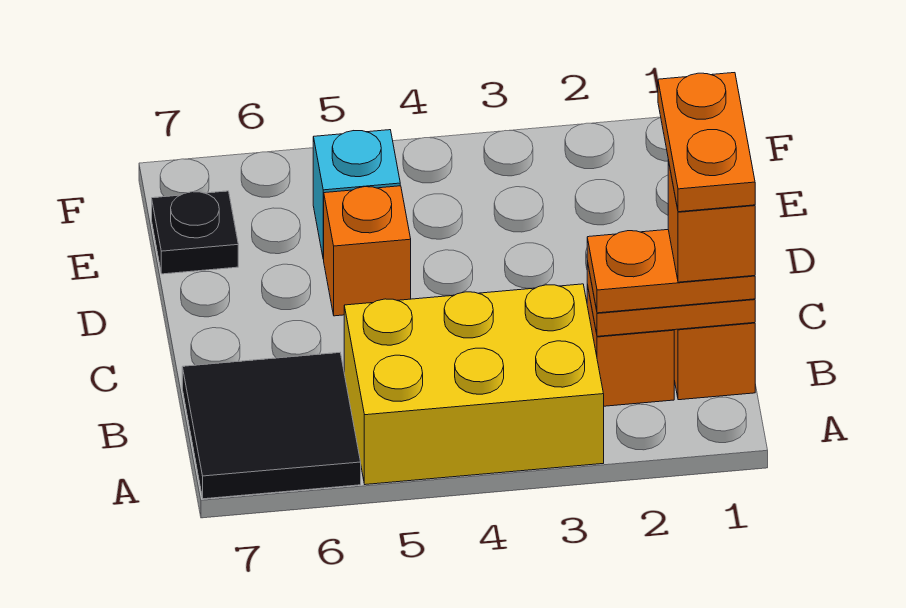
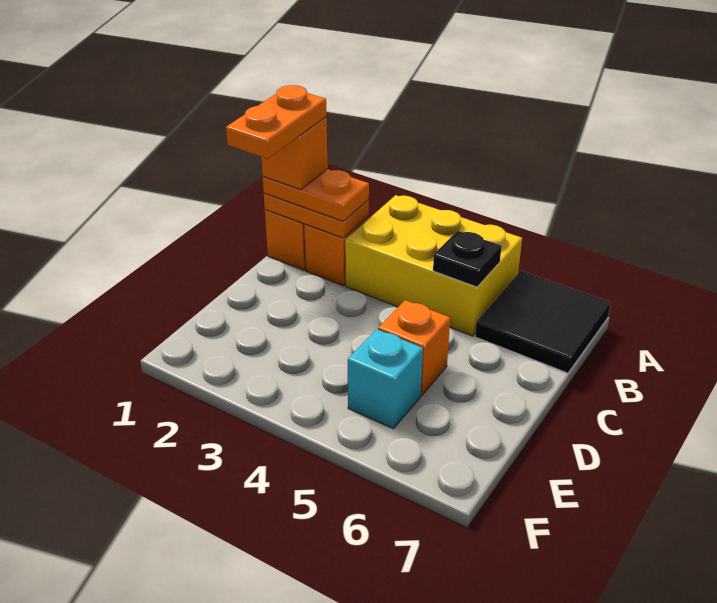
black 1x1 plate [152,191,238,274] -> black 1x1 plate moved to [433,231,502,287]

